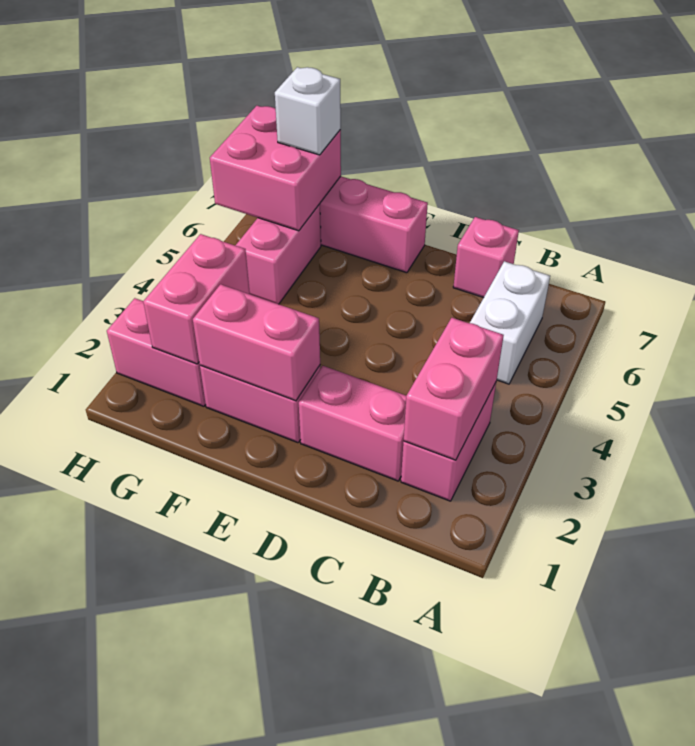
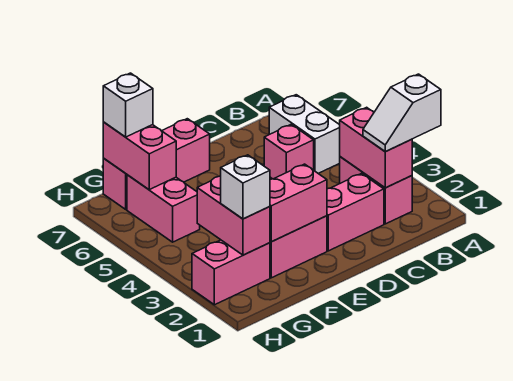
none -> white 1x2 slope [363,74,441,152]
pink 1x1 brick [453,217,519,298] -> pink 1x1 brick moved to [264,124,314,179]
none -> white 1x1 brick [221,155,270,219]
pink 2x2 brick [210,106,341,231] -> pink 1x2 brick [103,122,176,190]

